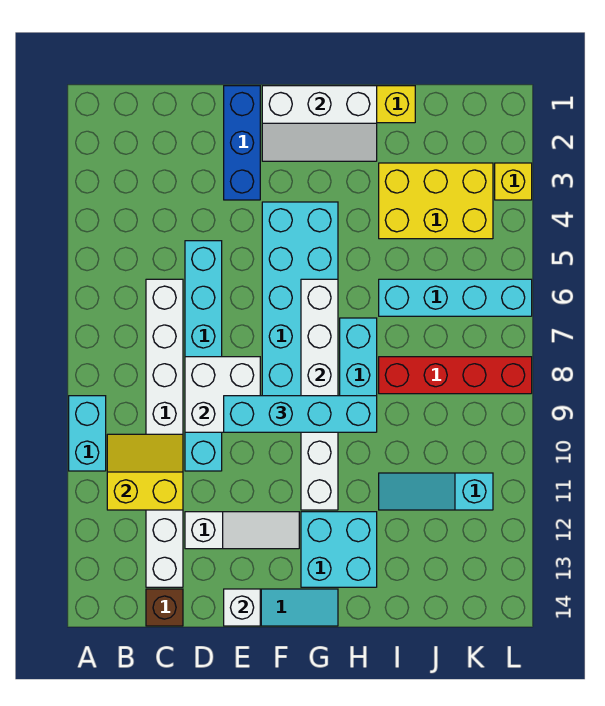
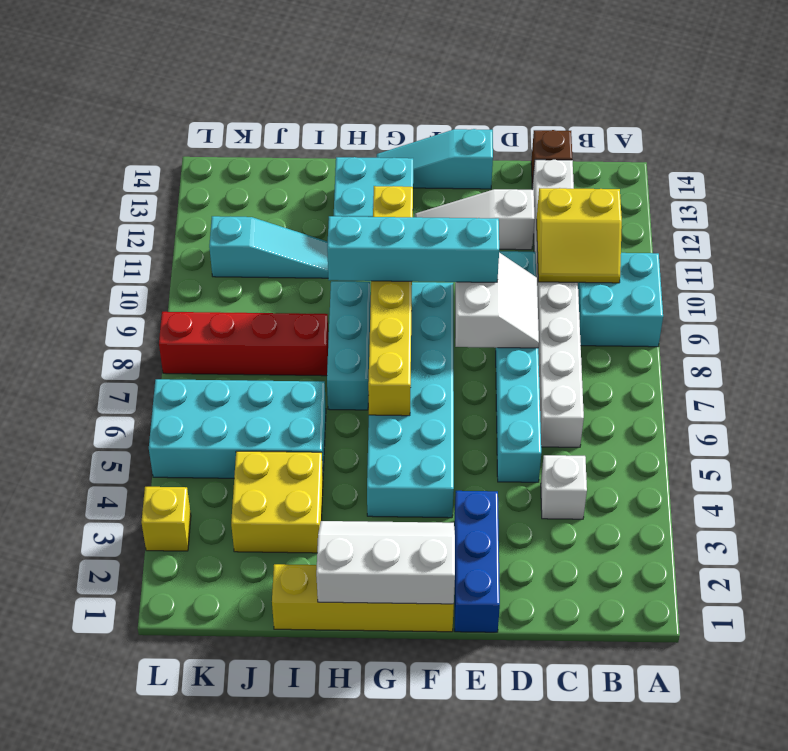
cyan 1x2 brick [69,396,106,471] -> cyan 2x2 brick [578,253,663,347]
white 2x2 brick [185,357,260,432] -> white 2x2 slope [455,253,539,348]
white 1x1 brick [224,589,260,626] -> white 1x1 brick moved to [541,455,587,519]
white 1x6 brick [301,279,338,510] -> yellow 1x6 brick [368,186,413,416]
yellow 2x3 brick [379,163,493,239] -> yellow 2x2 brick [231,451,323,553]
cyan 1x4 brick [379,279,532,316] -> cyan 2x4 brick [149,379,326,478]

